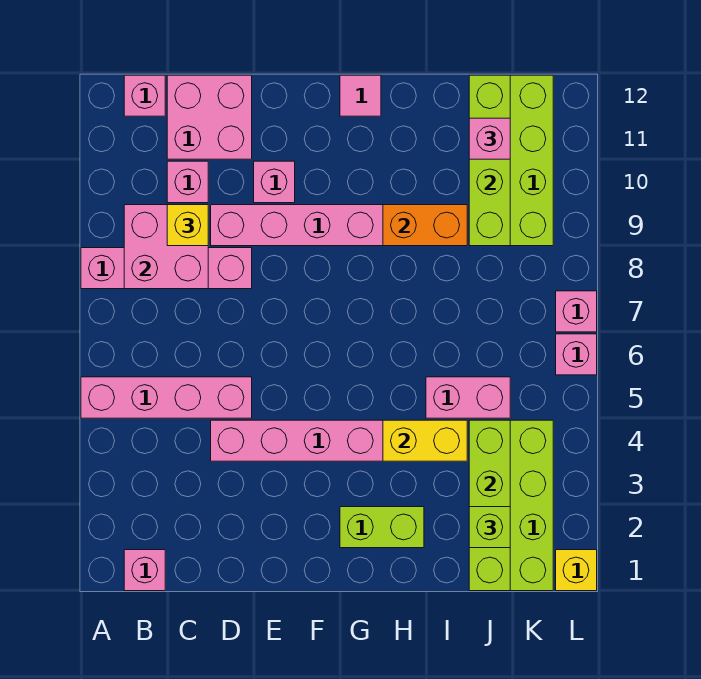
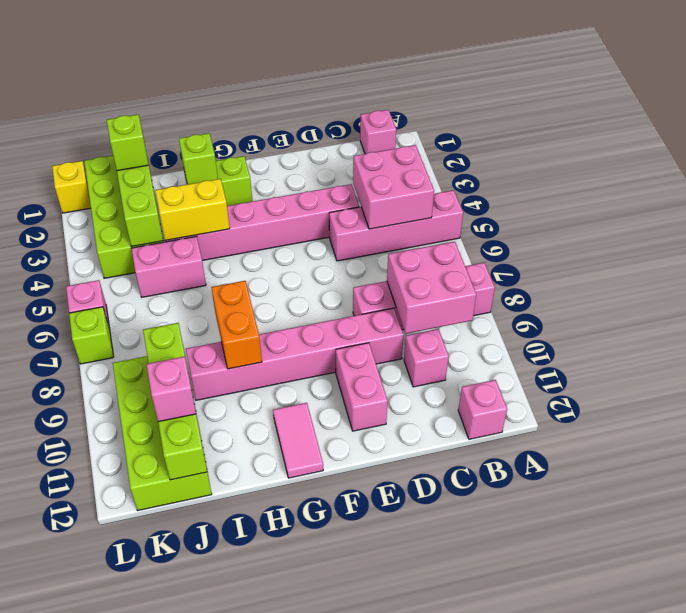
yellow 1x1 brick [167,205,208,246] -> none
pink 2x2 brick [167,75,252,159] -> pink 2x2 brick moved to [353,145,434,229]
pink 1x1 brick [254,161,295,203] -> pink 1x2 brick [336,343,388,431]
pink 1x1 tile [340,75,381,116] -> pink 1x2 tile [273,403,323,478]
none -> lime 1x1 brick [179,133,218,184]
orange 1x2 brick [383,205,467,246] -> orange 1x2 brick turned to [211,281,262,369]
pink 1x1 brick [556,291,597,332] -> lime 1x1 brick [69,307,114,364]

